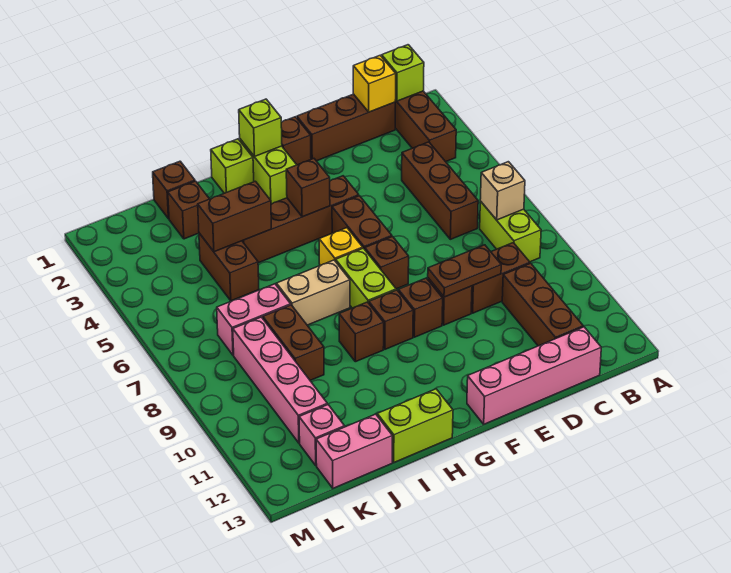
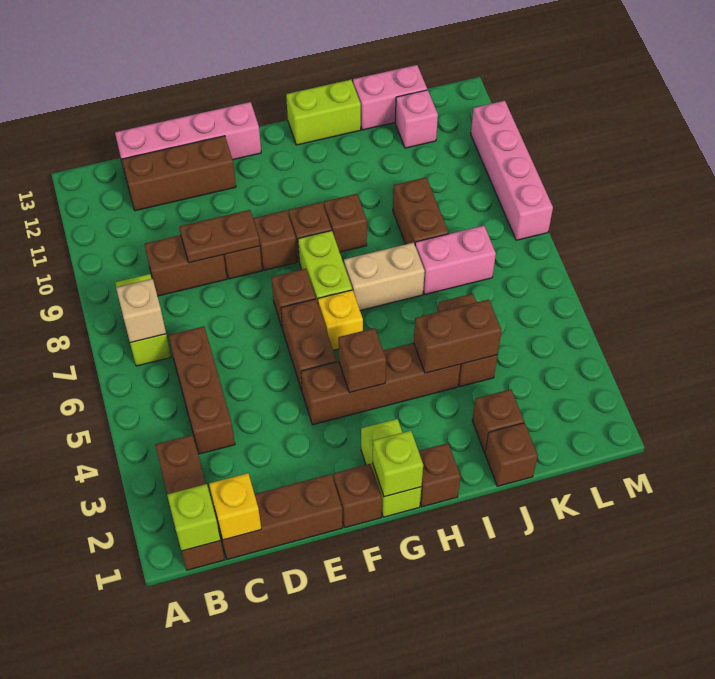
brown 1x3 brick [502,263,583,346] -> brown 1x3 brick turned to [122,136,236,211]
lime 1x1 brick [211,139,254,193] -> brown 1x1 brick [419,443,461,507]
pink 1x4 brick [233,317,327,443] -> pink 1x4 brick moved to [471,101,553,240]

